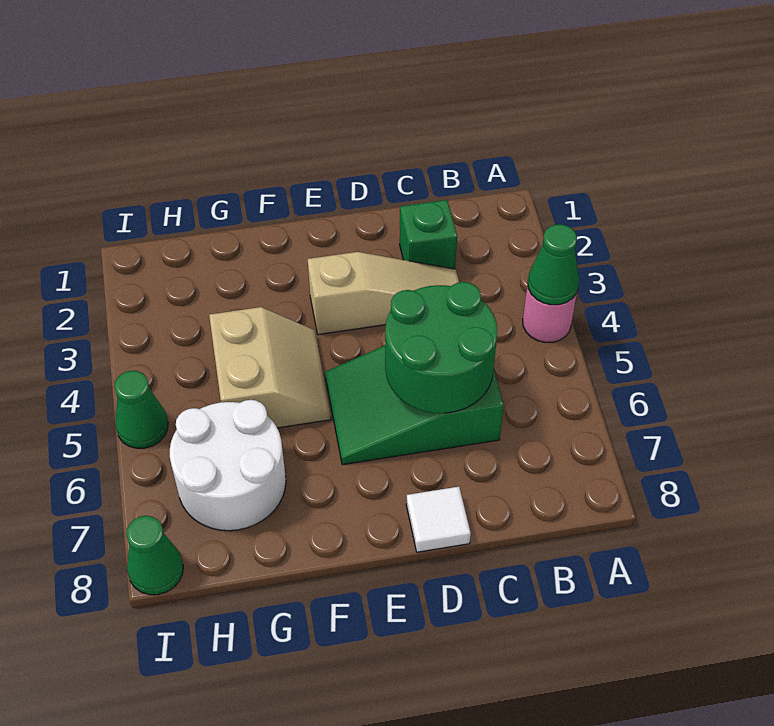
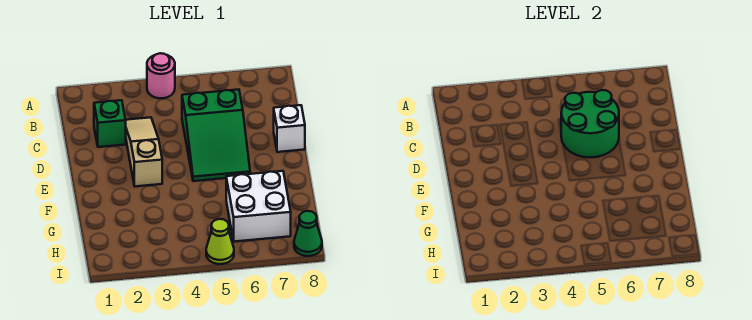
green 1x1 cone [528,224,579,305] -> none
white 1x1 tile [406,487,471,552] -> white 1x1 brick [274,105,305,152]
tan 2x2 slope [209,307,331,428] -> none
white 2x2 round brick [170,400,286,531] -> white 2x2 brick [226,171,291,242]
green 1x1 cone [114,371,168,448] -> lime 1x1 cone [206,219,234,264]

